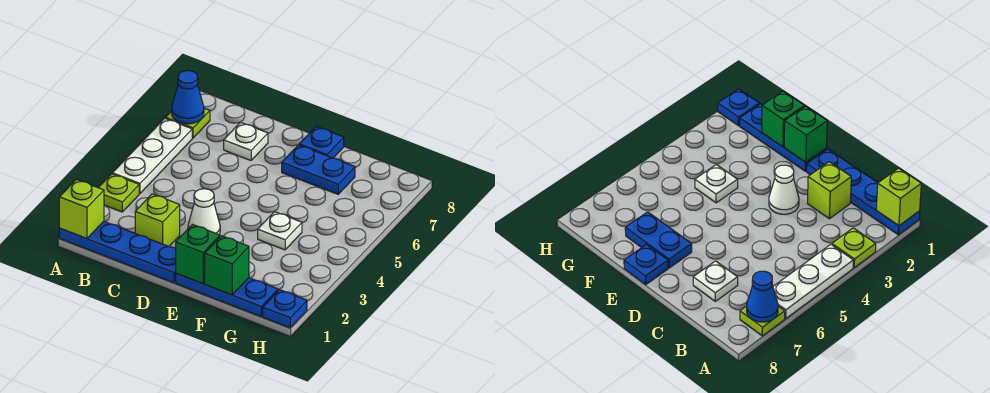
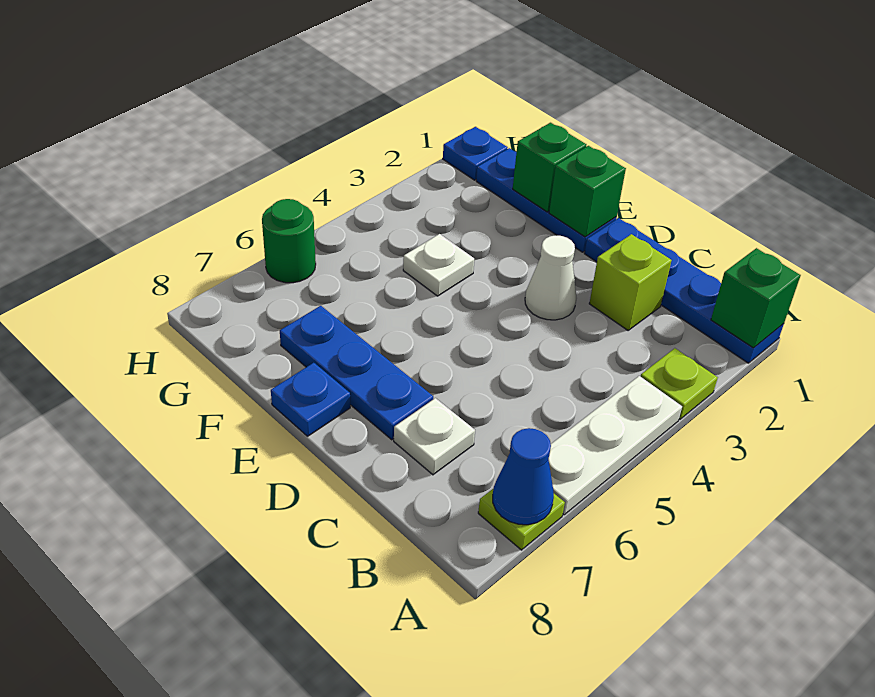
lime 1x1 brick [59,179,104,239] -> green 1x1 brick [711,248,801,348]
blue 1x2 plate [282,145,355,194] -> blue 1x3 plate [280,306,433,440]
none -> green 1x1 round brick [262,199,316,283]

